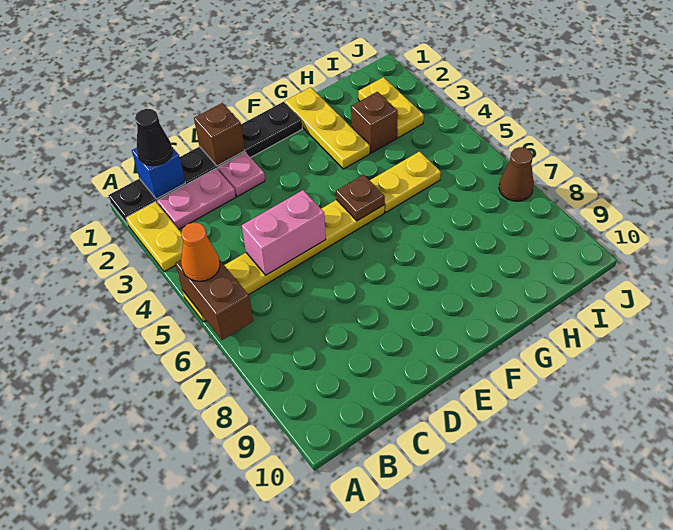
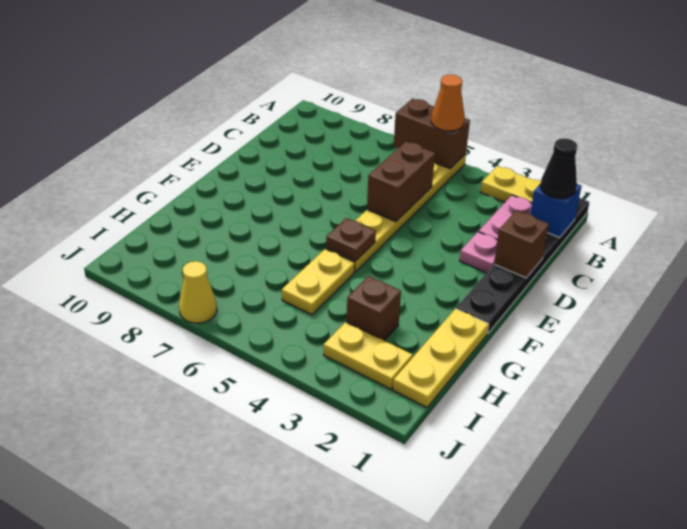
pink 1x2 brick [242,190,326,275] -> brown 1x2 brick [367,141,435,222]
yellow 1x3 plate [285,87,370,169] -> yellow 1x3 plate turned to [393,308,489,407]
brown 1x1 cone [499,147,534,201] -> yellow 1x1 cone [179,261,217,323]

